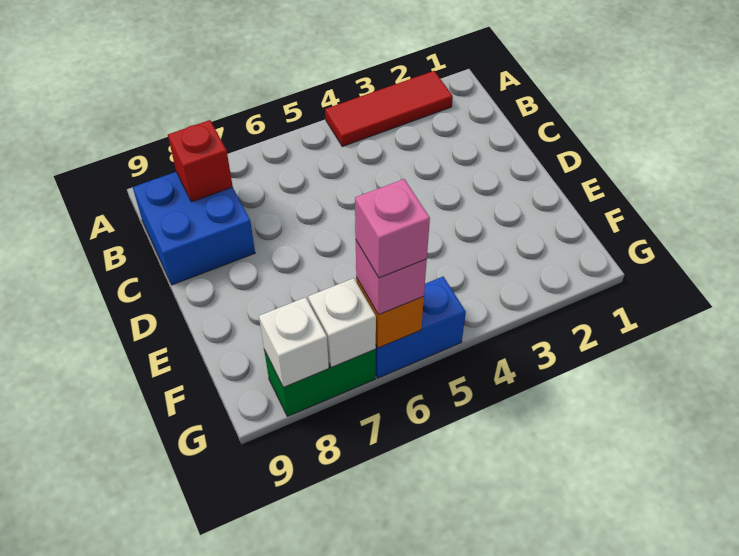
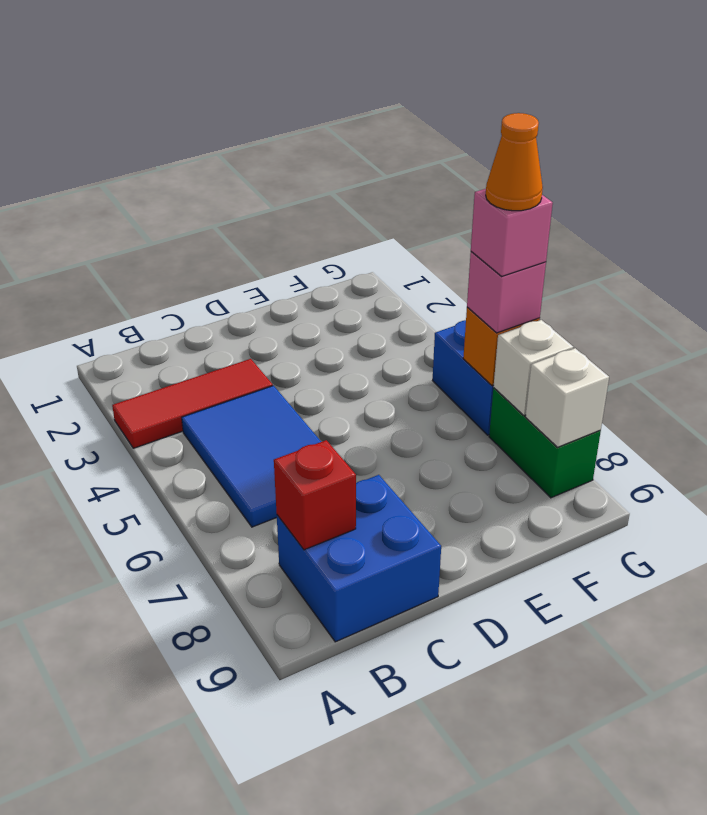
red 1x3 tile [325,71,453,147] -> red 1x3 tile turned to [112,359,273,448]
none -> blue 2x3 tile [182,386,321,527]
none -> orange 1x1 cone [486,113,543,211]

